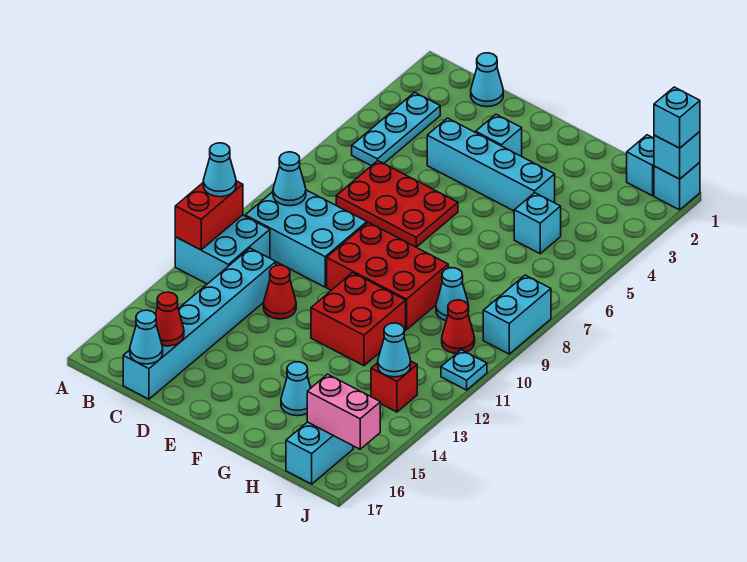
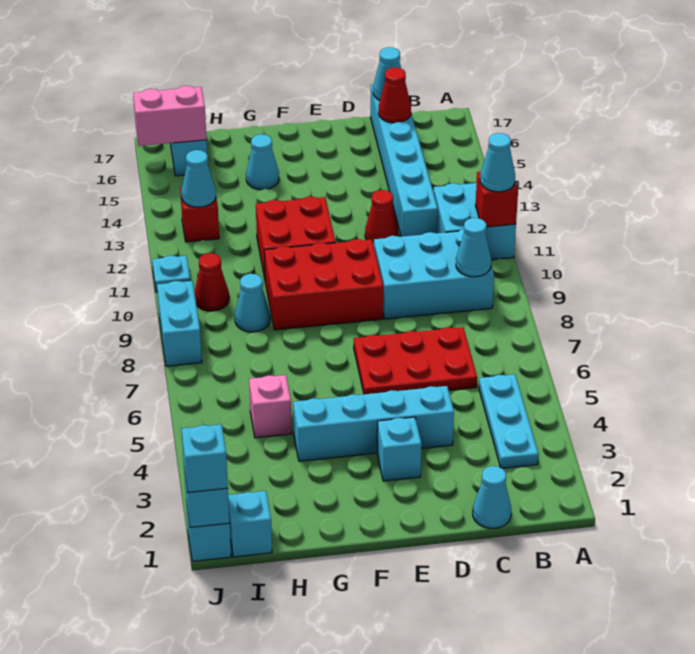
red 1x2 brick [175,181,243,250] -> red 1x1 brick [476,172,518,227]
cyan 1x1 brick [514,193,561,254] -> pink 1x1 brick [249,375,292,438]

